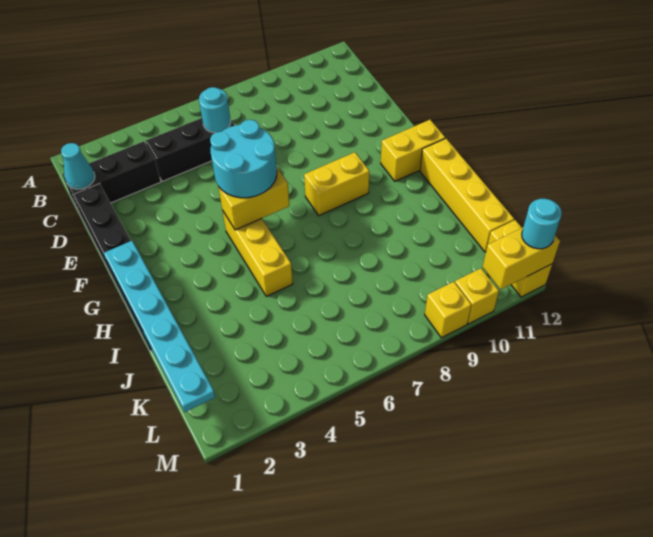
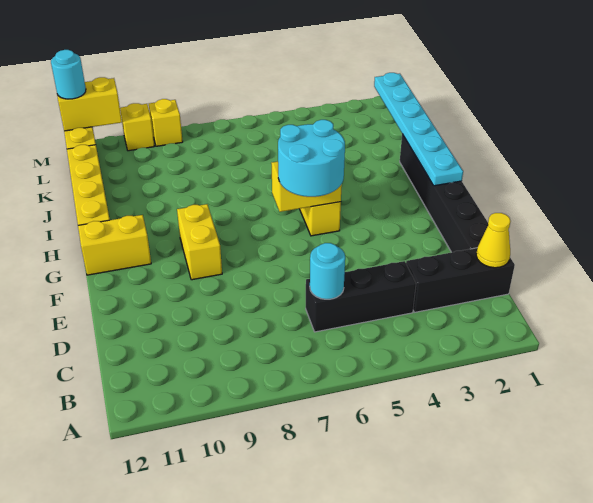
cyan 1x1 cone [61,143,95,189] -> yellow 1x1 cone [476,213,510,268]
yellow 1x2 brick [304,152,369,216] -> yellow 1x2 brick turned to [177,204,222,280]

